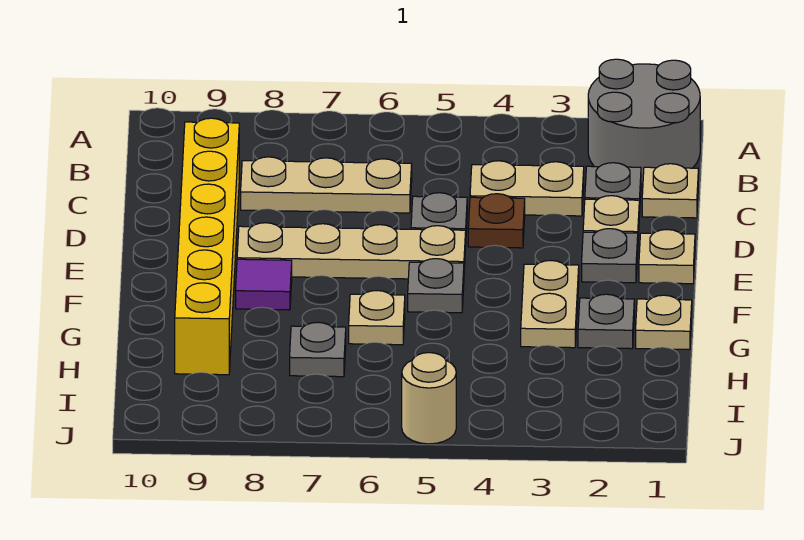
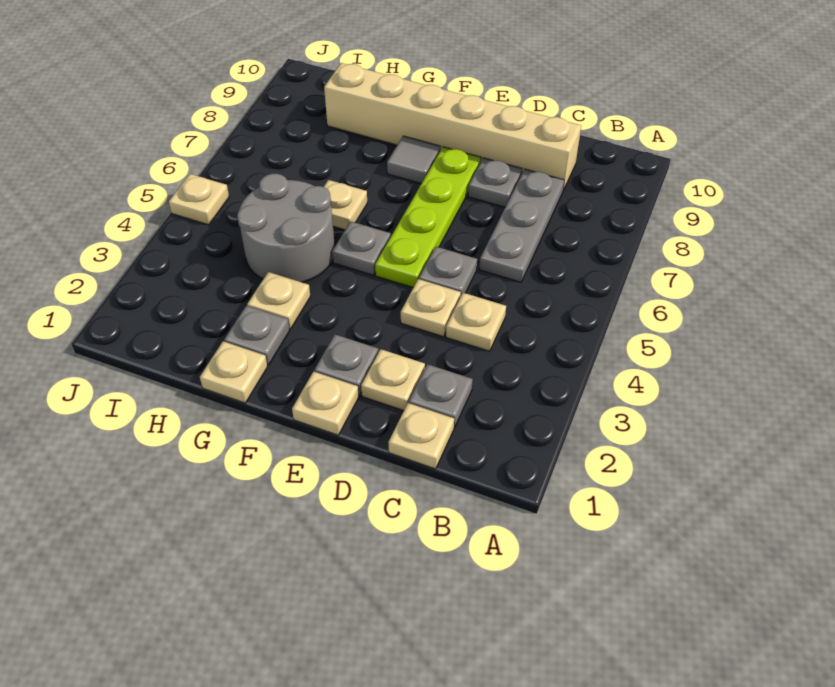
grey 2x2 round brick [588,59,700,184] -> grey 2x2 round brick moved to [237,174,335,283]
tan 1x2 plate [470,161,584,216] -> tan 1x1 plate [446,293,506,351]
tan 1x3 plate [241,157,412,213] -> grey 1x3 plate [479,169,564,282]
yellow 1x6 brick [175,118,239,375] -> tan 1x6 brick [324,63,581,190]
brown 1x1 plate [468,194,525,248] -> tan 1x1 plate [401,279,461,337]
tan 1x4 plate [237,223,466,279] -> lime 1x4 plate [375,147,481,288]
tan 1x2 plate [521,261,579,348] -> tan 1x1 plate [247,272,310,329]
purple 1x1 tile [236,259,292,310] -> grey 1x1 tile [387,136,441,184]
grey 1x1 plate [290,322,346,377] -> grey 1x1 plate moved to [468,158,522,207]
tan 1x1 round brick [402,353,456,444] -> tan 1x1 plate [169,174,229,225]

